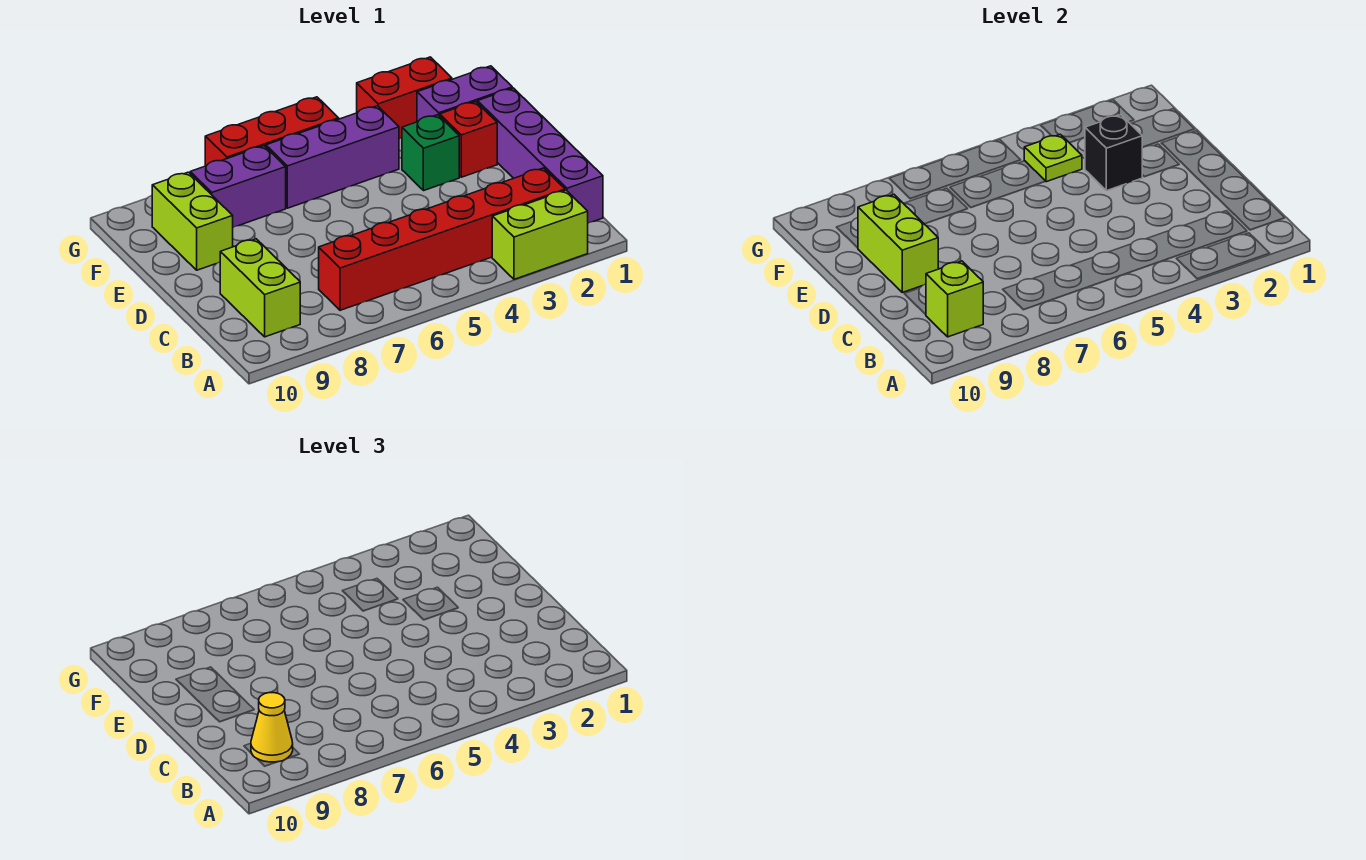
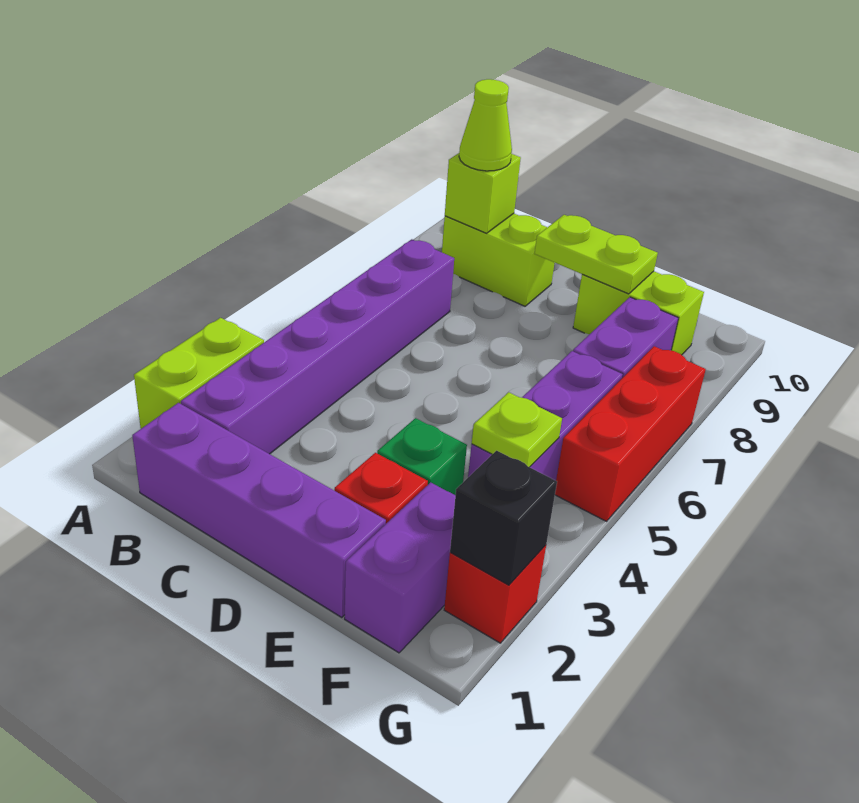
red 1x6 brick [319,168,565,310] -> purple 1x6 brick [181,239,454,454]
yellow 1x1 cone [251,693,293,762] -> lime 1x1 cone [459,79,512,171]
lime 1x2 brick [858,195,938,292] -> lime 1x2 plate [535,215,658,294]
black 1x1 brick [1085,115,1142,191] -> black 1x1 brick moved to [450,451,557,585]
red 1x2 brick [357,57,452,139] -> red 1x1 brick [444,545,546,643]

